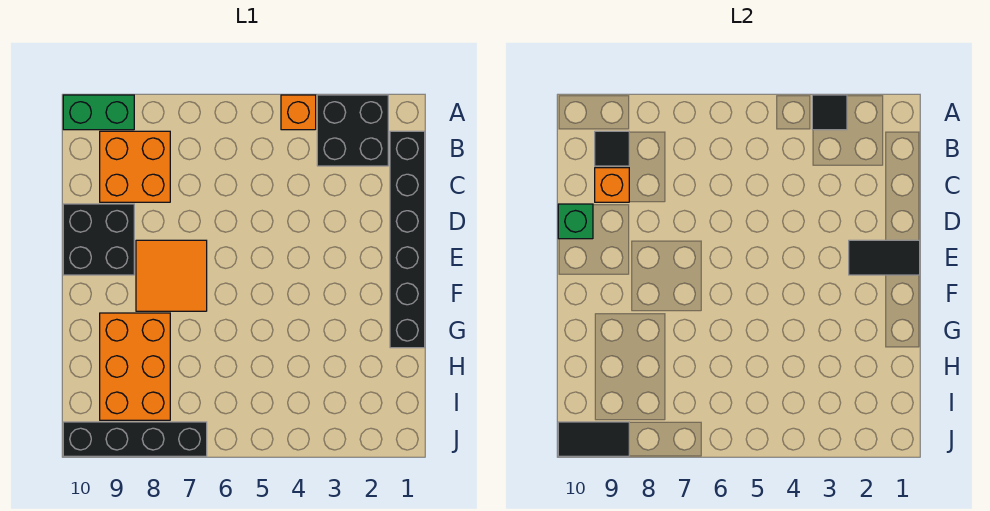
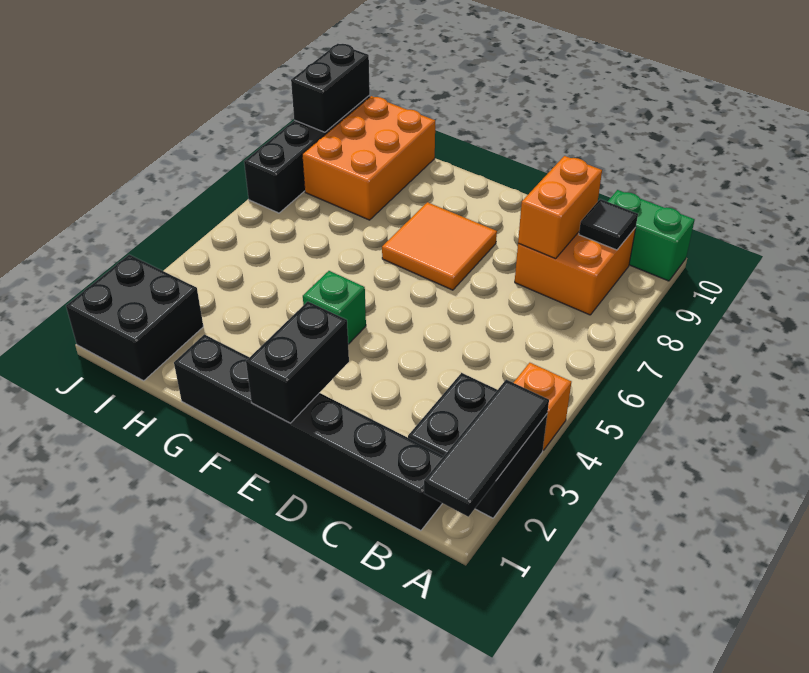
black 1x1 tile [812,95,847,130] -> black 1x3 tile [424,380,549,517]
green 1x2 brick [63,95,134,130] -> green 1x2 brick turned to [607,190,695,281]
orange 1x1 brick [595,168,629,202] -> orange 1x2 brick [518,156,602,259]
black 2x2 brick [63,204,134,275] -> black 2x2 brick moved to [66,255,203,381]
green 1x1 brick [558,204,593,239] -> green 1x1 brick moved to [303,271,366,344]
black 1x2 tile [849,240,920,275] -> black 1x2 brick [246,301,349,423]
orange 2x3 brick [100,313,170,420] -> orange 2x3 brick turned to [302,96,435,220]
black 1x2 tile [558,422,629,456] -> black 1x2 brick [291,44,370,132]

